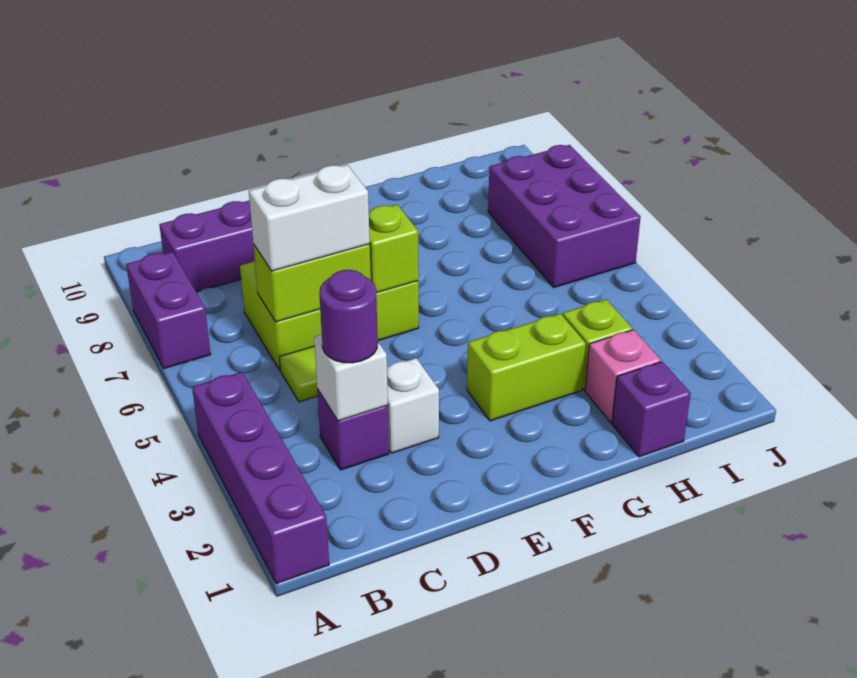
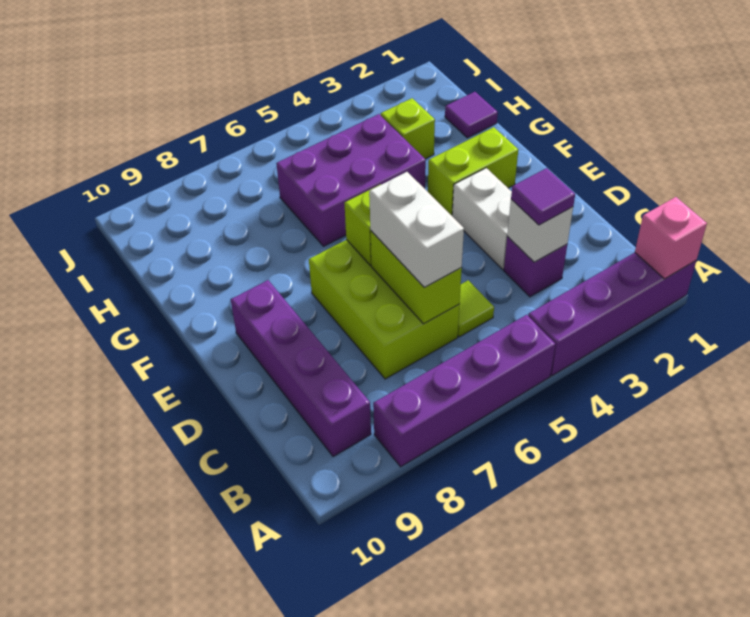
purple 1x2 brick [126,252,211,368] -> purple 1x4 brick [373,315,555,467]
purple 1x1 round brick [319,270,378,363] -> purple 1x1 tile [511,168,575,225]
white 1x1 brick [387,358,439,453] -> white 1x2 brick [452,168,512,269]
lime 1x2 brick [467,314,586,421] -> lime 1x2 brick turned to [428,127,518,216]
purple 1x1 brick [612,362,691,457] -> purple 1x1 tile [445,92,498,138]
pink 1x1 brick [585,330,661,423] -> pink 1x1 brick moved to [635,197,707,279]
purple 2x3 brick [488,145,640,287] -> purple 2x3 brick moved to [276,114,426,246]

